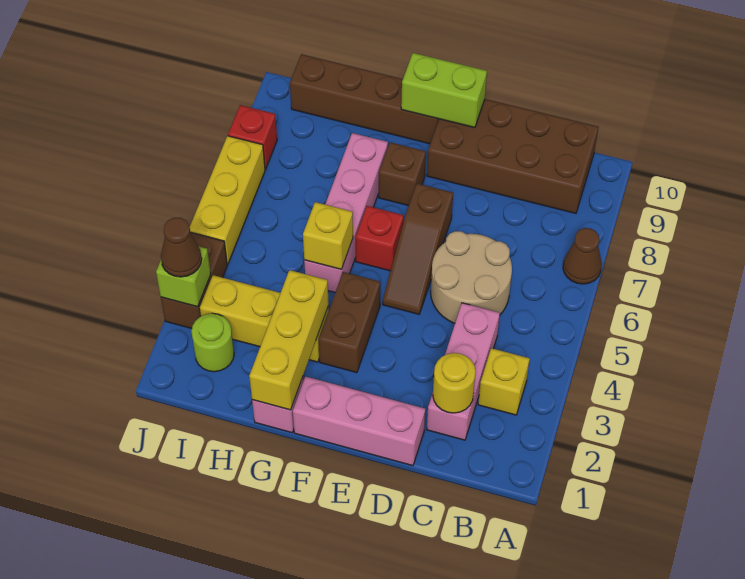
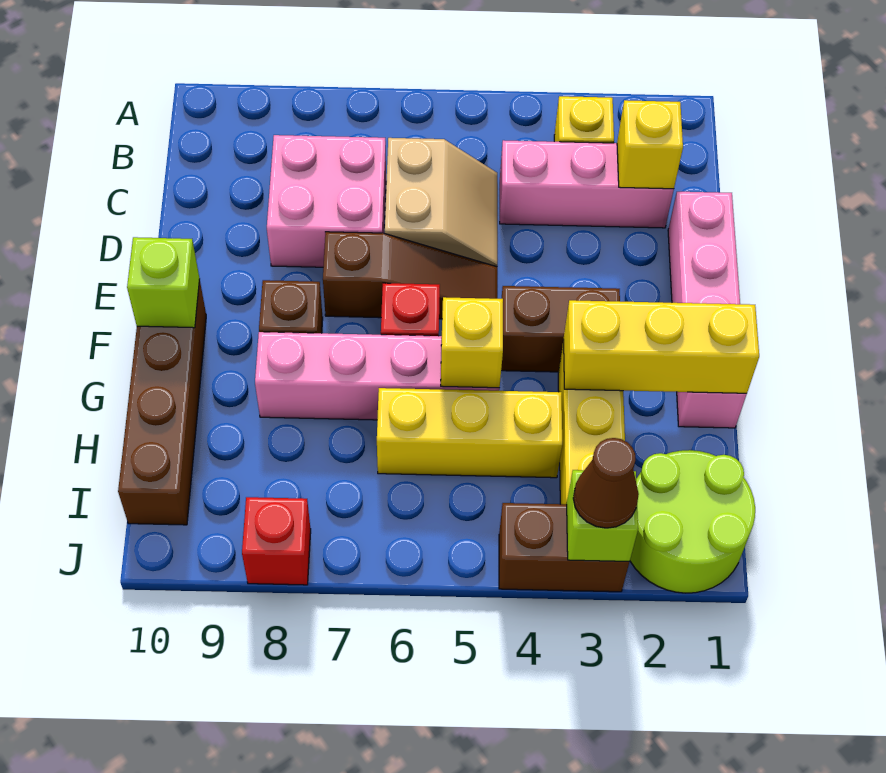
brown 1x1 cone [563,228,602,284] -> none
brown 2x4 brick [427,99,598,213] -> none
yellow 1x1 round brick [433,353,476,413] -> yellow 1x1 brick [617,100,683,189]
tan 2x2 round brick [431,231,512,323] -> tan 2x2 slope [385,138,497,267]
none -> pink 2x2 brick [267,135,386,267]
lime 1x2 brick [401,53,487,128] -> lime 1x1 brick [127,237,200,328]
lime 1x1 round brick [191,313,234,372] -> lime 2x2 round brick [630,450,755,593]
yellow 1x3 brick [190,136,265,265] -> yellow 1x3 brick moved to [377,388,562,478]

